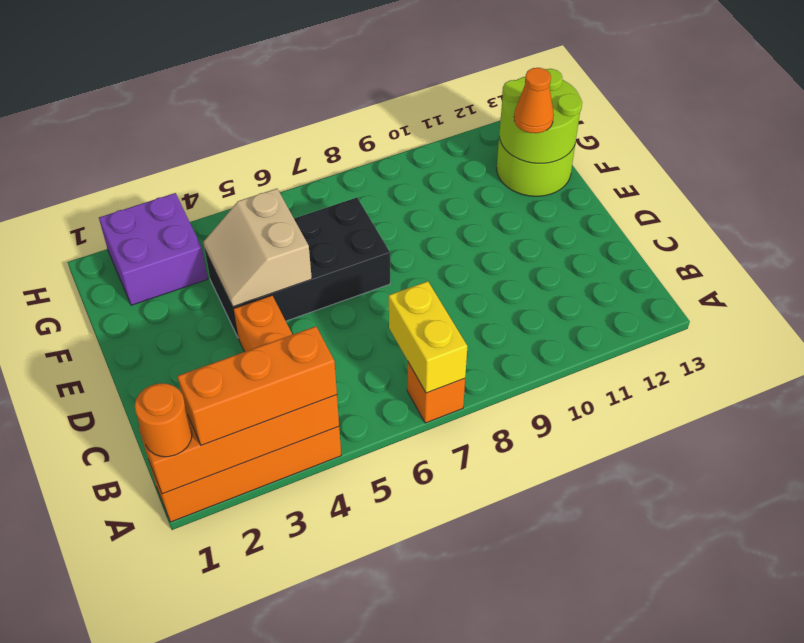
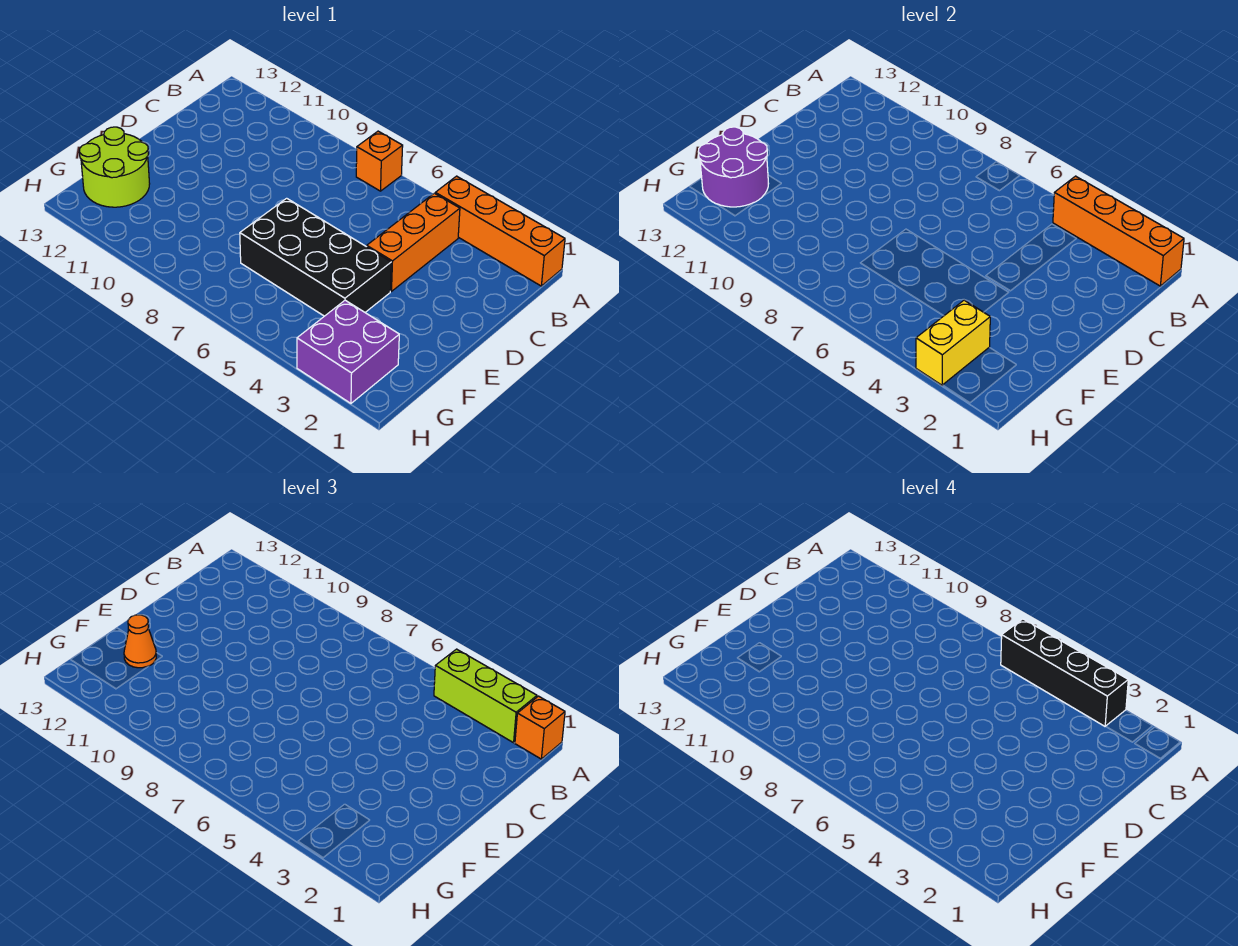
orange 1x1 round brick [135,383,192,457] -> orange 1x1 brick [515,696,565,759]
orange 1x3 brick [177,326,337,445] -> lime 1x3 brick [434,649,537,743]
none -> black 1x4 brick [1001,619,1128,726]
yellow 1x2 brick [389,281,467,393] -> yellow 1x2 brick moved to [916,300,990,385]
tan 2x2 slope [203,189,312,307] -> none
lime 2x2 round brick [499,69,582,163] -> purple 2x2 round brick [698,127,769,207]

